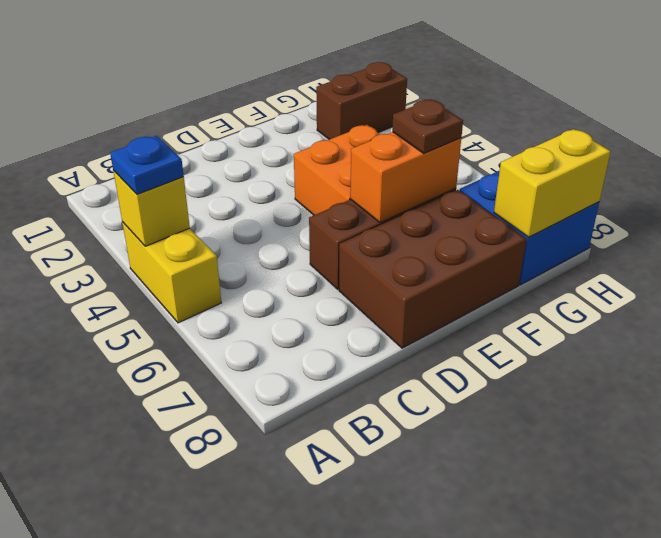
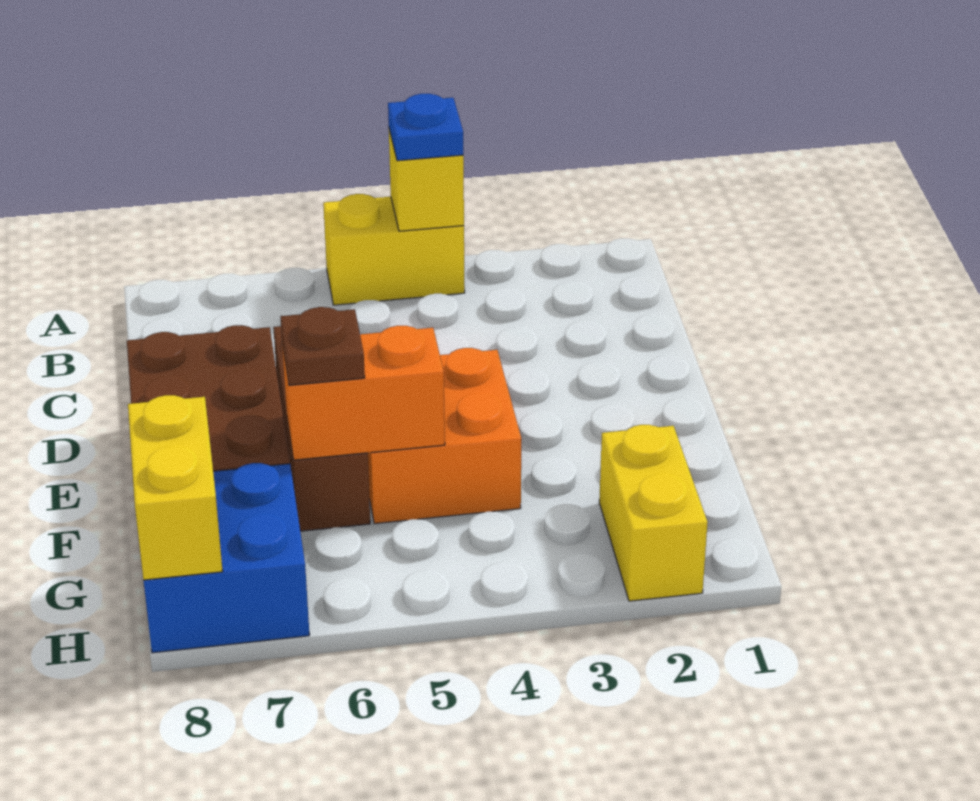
orange 1x2 brick [350,132,461,223] -> orange 1x2 brick turned to [282,326,445,460]
brown 1x2 brick [316,62,407,140] -> yellow 1x2 brick [599,425,708,601]

